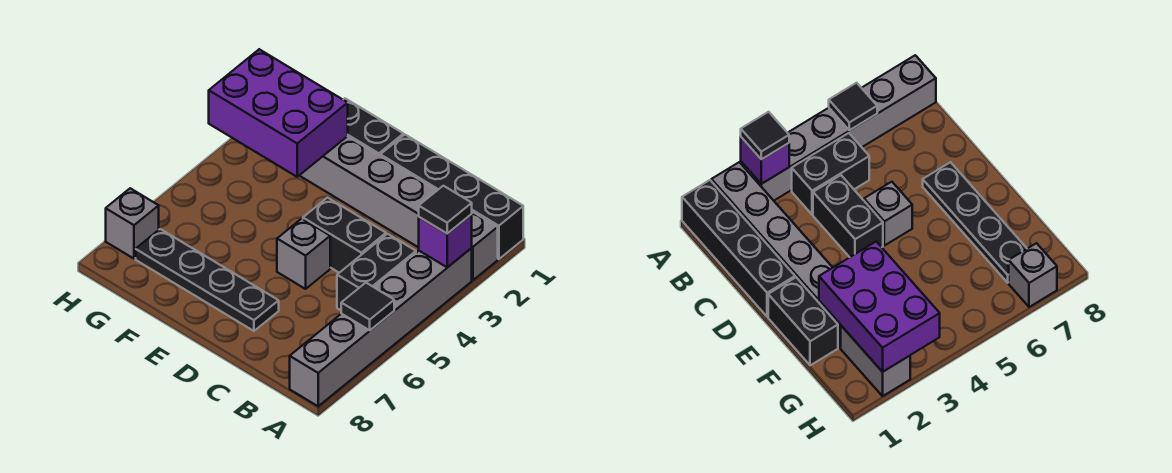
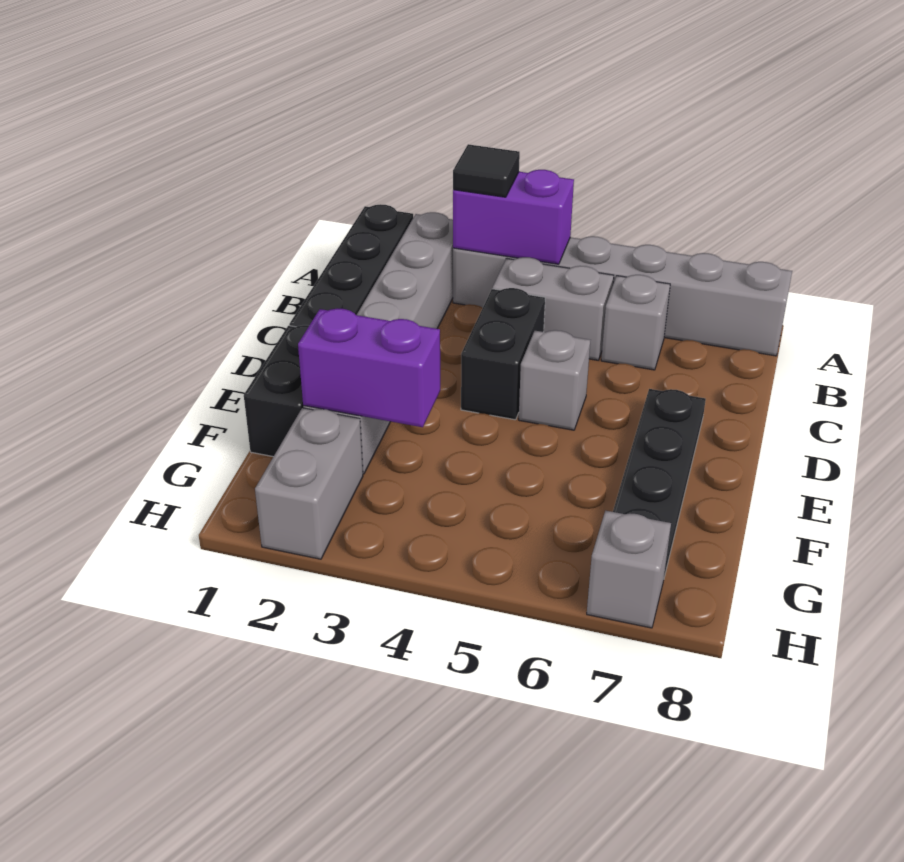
purple 1x1 brick [419,214,472,267] -> purple 1x2 brick [453,170,574,264]
black 1x1 tile [341,283,394,330] -> none
black 1x2 brick [337,234,416,310] -> grey 1x2 brick [493,257,614,360]
none -> grey 1x1 brick [601,275,670,370]
purple 2x3 brick [209,49,348,177] -> purple 1x2 brick [298,308,440,427]

